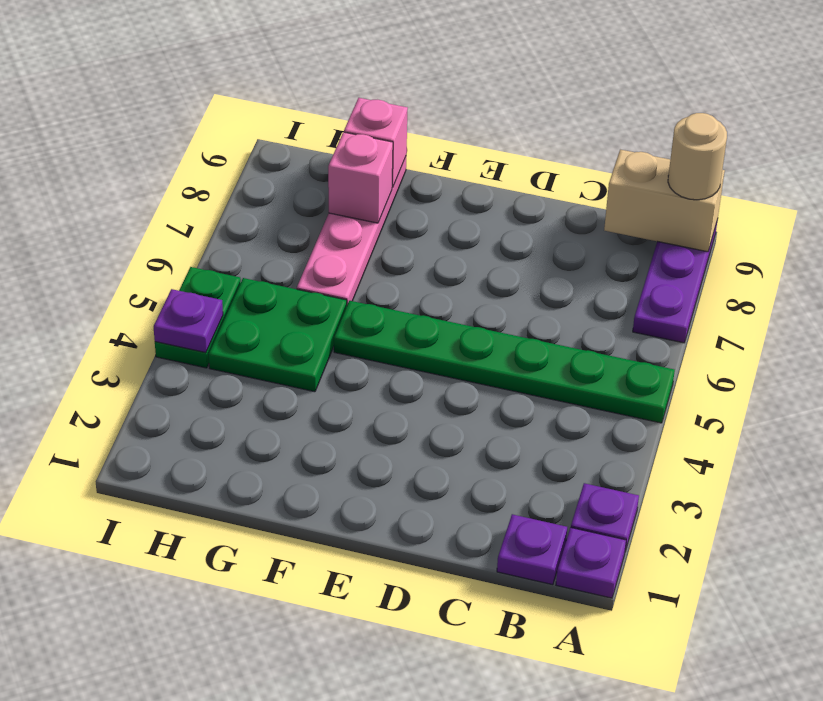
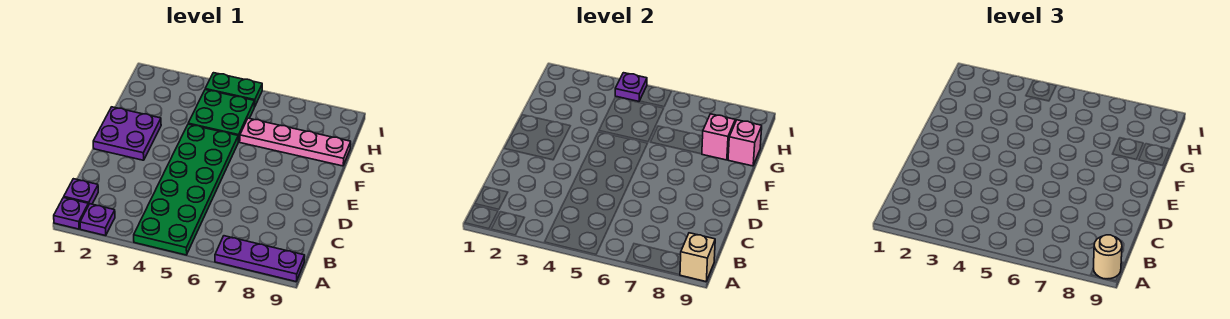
green 1x6 plate [334,301,675,423] -> green 2x6 plate [134,124,238,255]
tan 1x2 brick [604,150,725,252] -> tan 1x1 brick [680,233,715,282]
none -> purple 2x2 plate [93,107,161,160]

